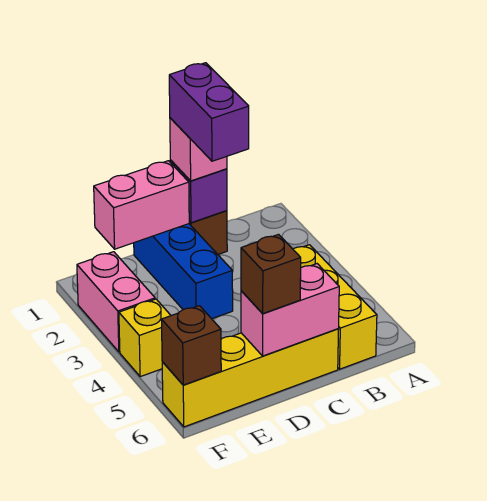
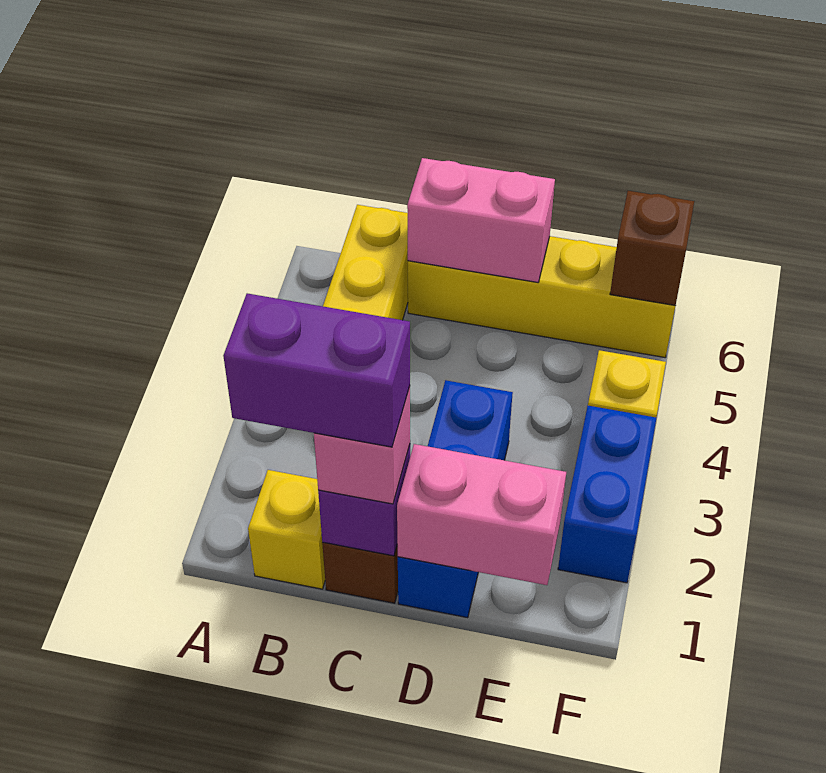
none -> yellow 1x1 brick [248,470,325,589]
purple 1x2 brick [169,63,249,161] -> purple 1x2 brick turned to [223,293,410,447]
brown 1x1 brick [241,235,301,313] -> none
pink 1x2 brick [77,252,155,352] -> blue 1x2 brick [558,406,656,583]

